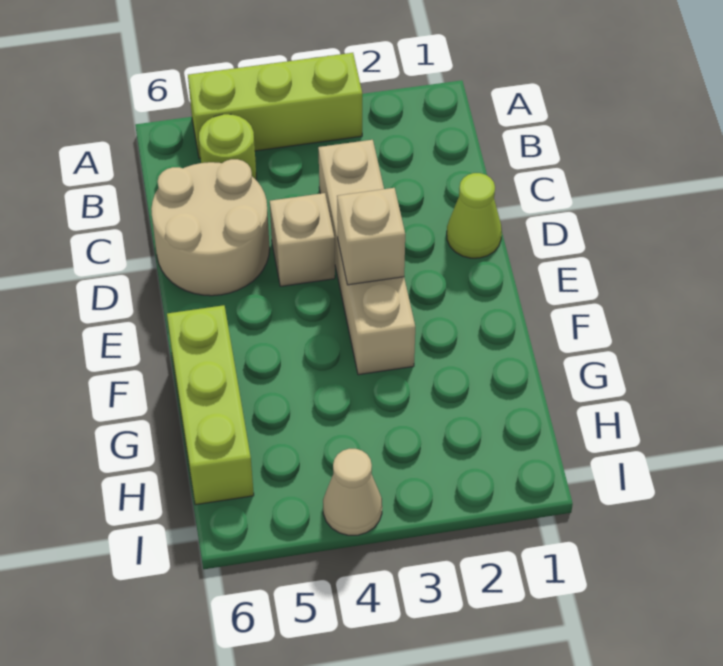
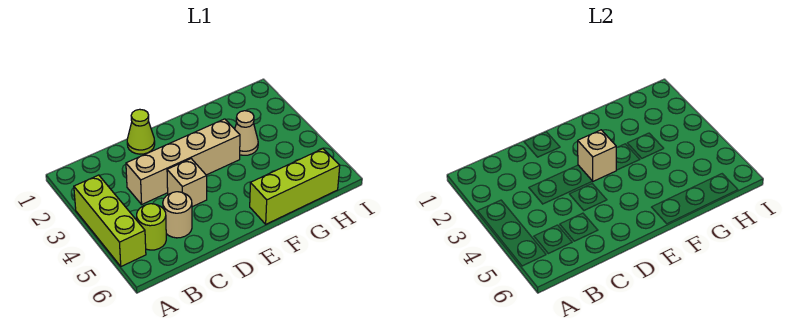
tan 2x2 round brick [151,159,270,296] -> tan 1x1 round brick [163,192,192,238]
tan 1x1 cone [323,449,382,535] -> tan 1x1 cone moved to [235,111,258,155]

